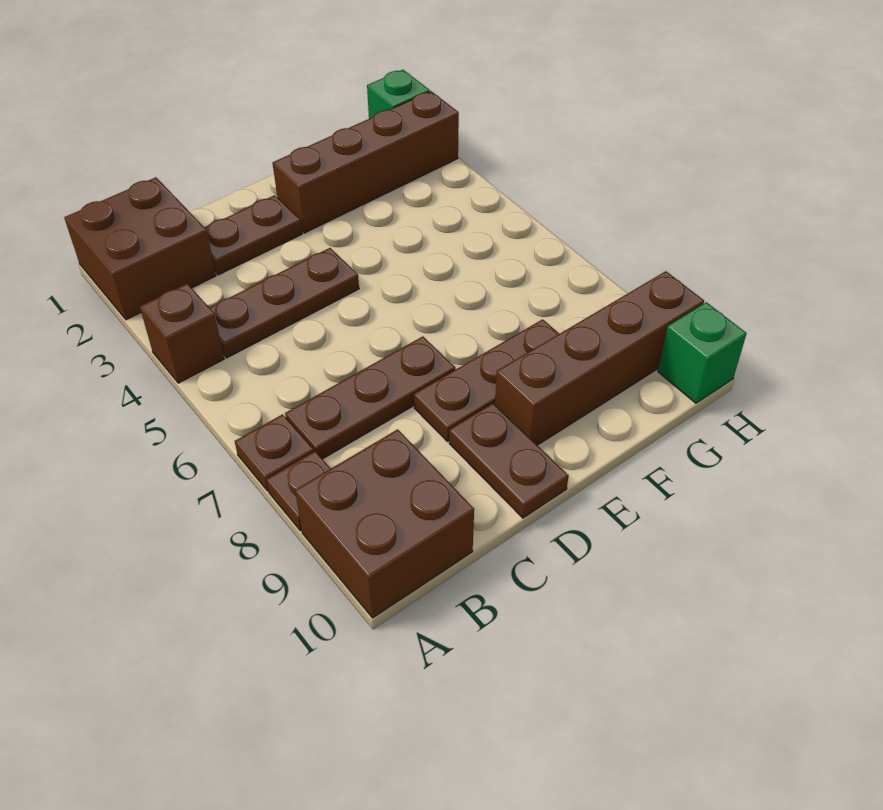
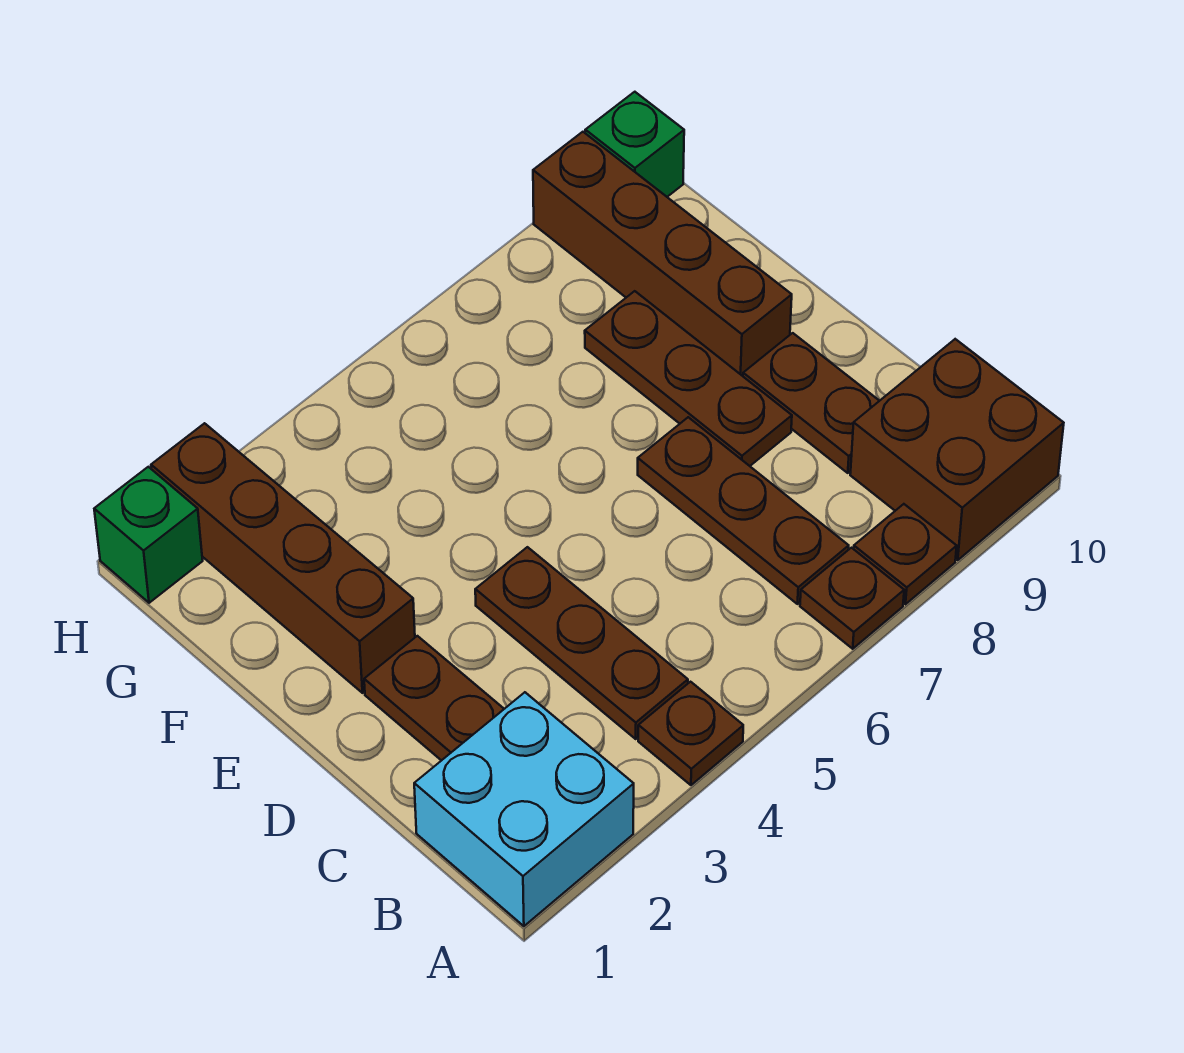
brown 2x2 brick [64,177,216,320] -> cyan 2x2 brick [414,692,634,926]
brown 1x1 brick [140,284,224,383] -> brown 1x1 plate [638,682,743,785]
brown 1x2 plate [449,403,569,518] -> brown 1x2 plate turned to [743,333,879,473]

